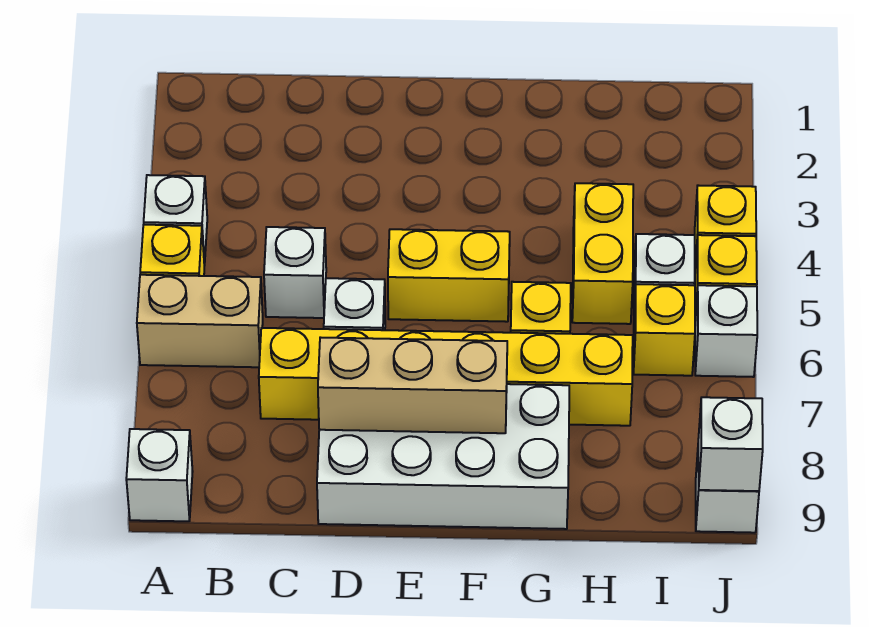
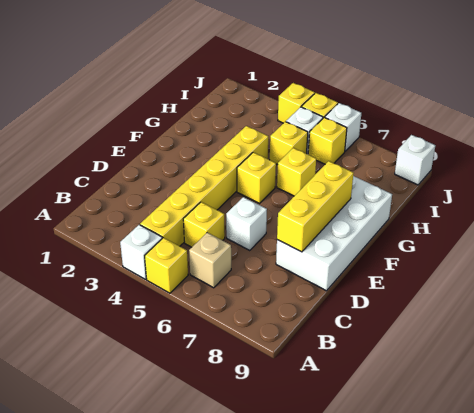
tan 1x2 brick [137,275,263,367] -> tan 1x1 brick [189,233,231,288]
white 1x1 brick [126,429,193,521] -> none
white 1x1 brick [264,227,326,318] -> yellow 1x1 brick [183,202,225,247]
yellow 1x6 brick [259,328,633,426] -> yellow 1x6 brick moved to [140,126,268,246]
tan 1x3 brick [318,337,507,433] -> yellow 1x3 brick [277,161,354,252]
yellow 1x2 brick [388,229,510,322] -> yellow 1x1 brick [237,152,276,203]
yellow 1x2 brick [572,183,633,324] -> yellow 1x1 brick [270,122,308,165]
white 1x1 brick [698,397,763,491] -> none

